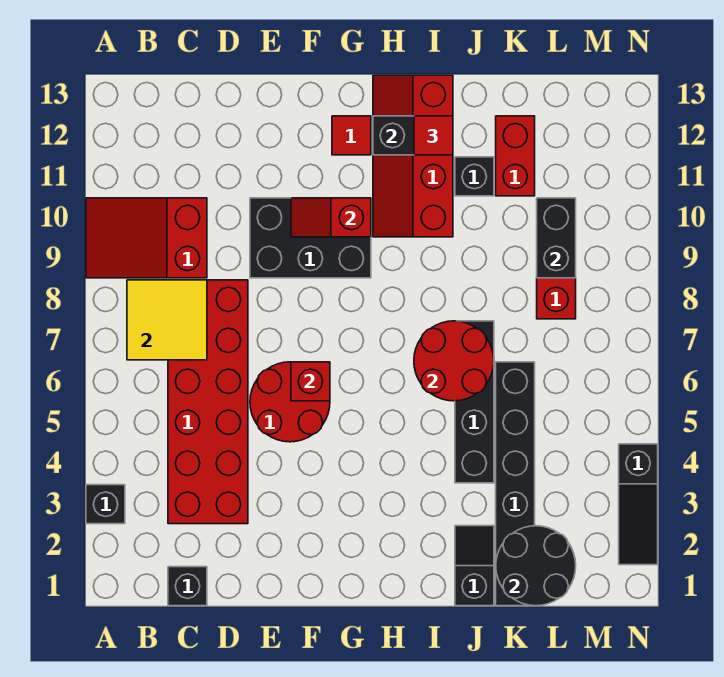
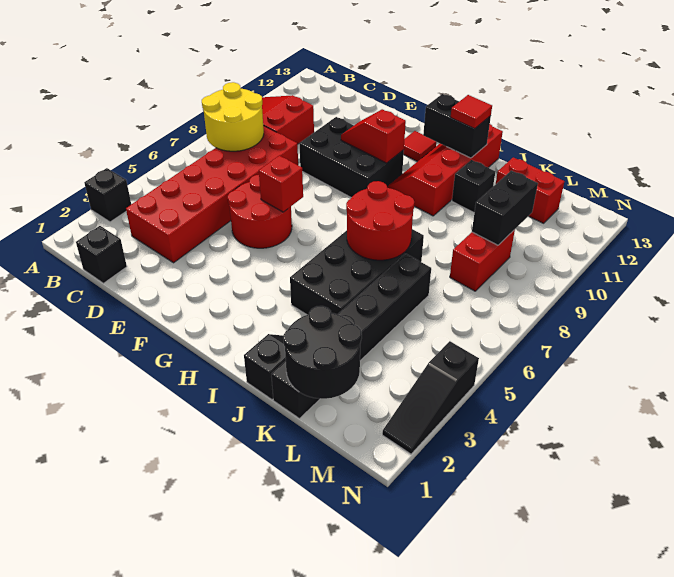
yellow 2x2 tile [127,280,207,360] -> yellow 2x2 round brick [202,82,264,151]
black 1x4 brick [455,321,494,483] -> black 2x4 brick [290,229,424,315]
red 1x2 brick [496,116,535,196] -> red 1x2 brick turned to [496,157,564,223]

